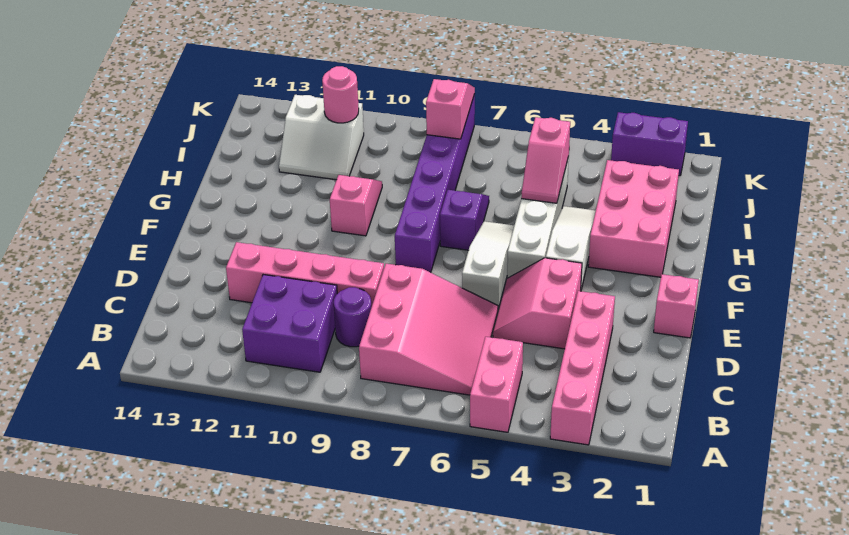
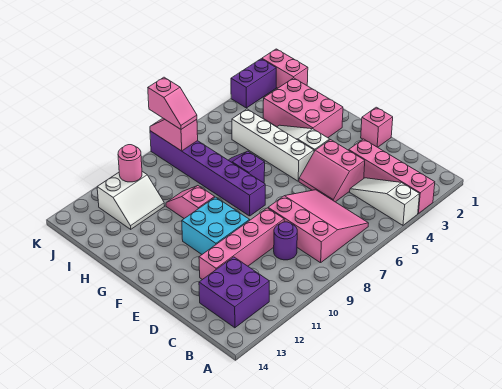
pink 1x2 brick [470,337,523,432] -> pink 1x2 brick moved to [262,49,308,88]
purple 2x2 brick [242,275,337,372] -> purple 2x2 brick moved to [199,257,269,328]
white 1x3 slope [462,221,514,309] -> white 1x3 slope moved to [350,178,419,225]
none -> cyan 2x2 brick [182,197,250,254]
pink 1x2 slope [521,117,570,203] -> pink 1x2 slope moved to [148,77,197,129]

